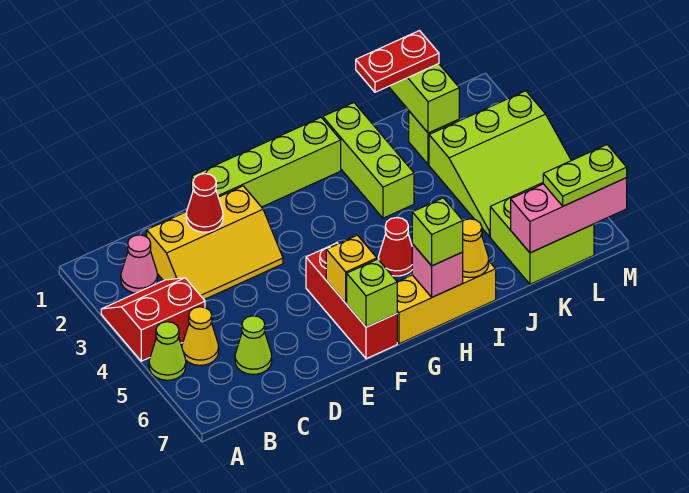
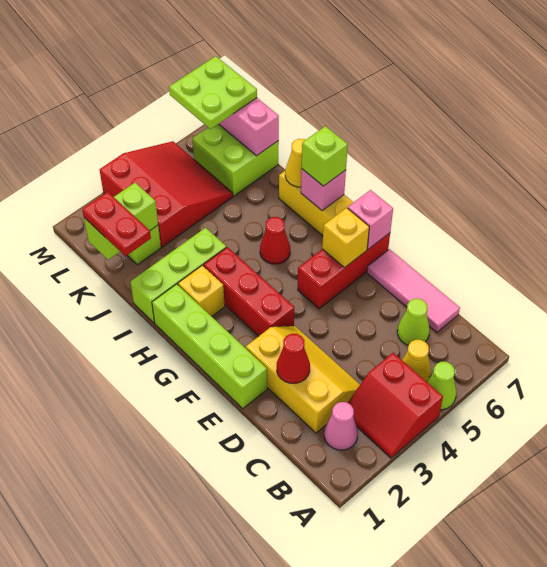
none -> pink 1x3 tile [367,249,460,332]
none -> red 1x3 brick [204,247,294,336]
lime 1x1 brick [347,259,397,327] -> pink 1x1 brick [348,190,393,249]
none -> yellow 1x1 brick [178,265,225,316]
lime 3x3 slope [429,91,571,236] -> red 3x3 slope [100,141,233,247]
lime 1x2 plate [543,145,627,206] -> lime 2x2 plate [169,56,257,129]

